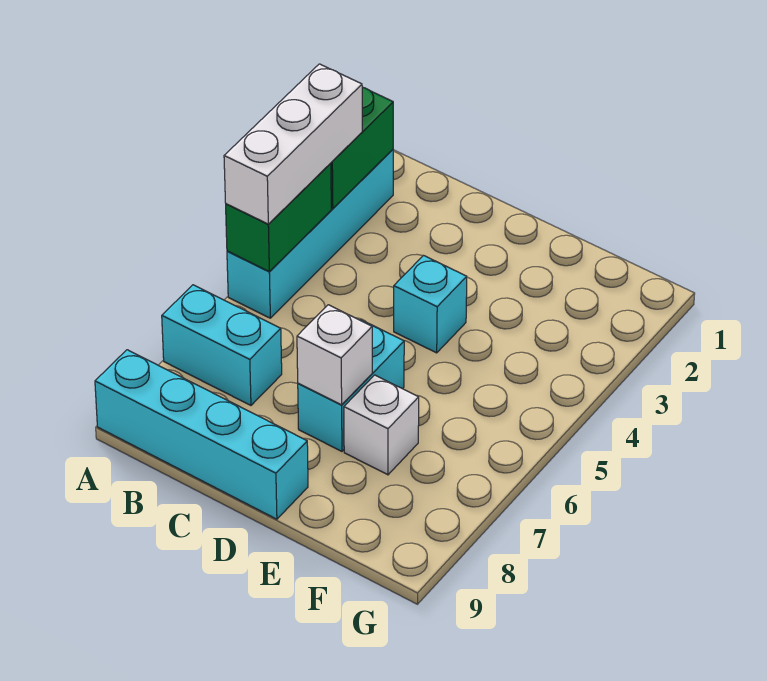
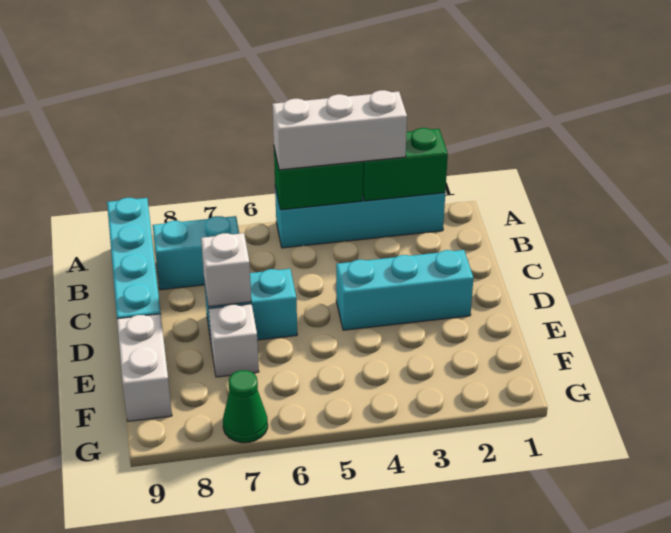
cyan 1x2 brick [162,285,282,405] -> cyan 1x2 brick turned to [153,216,239,290]
cyan 1x1 brick [394,256,467,353] -> cyan 1x3 brick [336,250,473,330]
none -> white 1x2 brick [117,314,172,421]
none -> green 1x1 cone [223,370,268,443]

